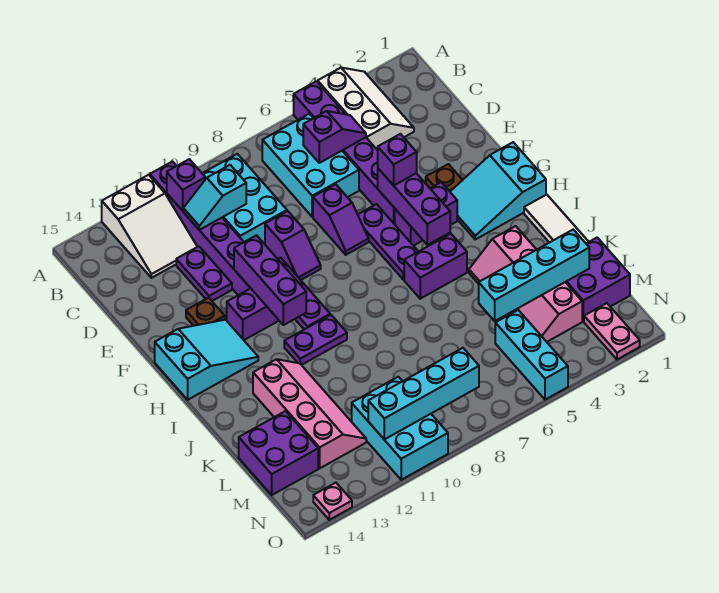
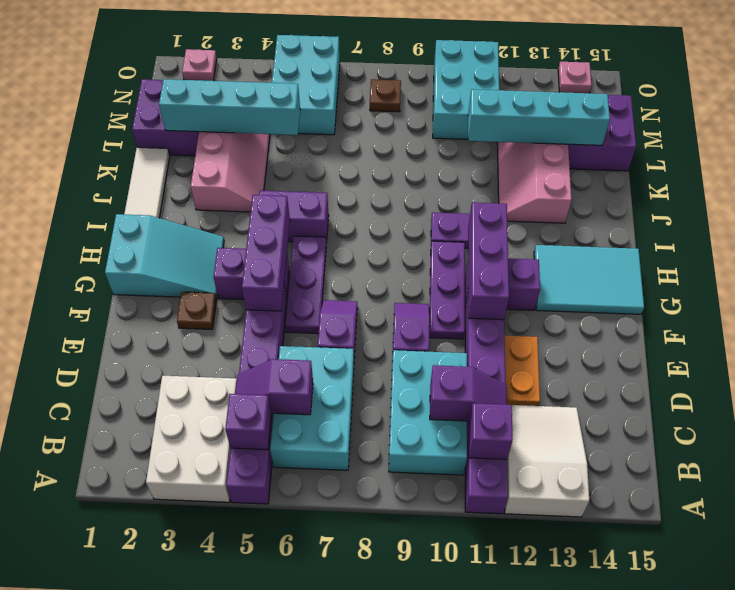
white 2x3 slope [318,68,414,150] -> white 2x3 brick [146,376,237,502]
cyan 1x2 slope [183,165,246,230] -> purple 1x2 slope [430,365,507,421]
purple 1x2 plate [176,246,232,301] -> orange 1x2 plate [504,336,540,406]
purple 1x1 brick [378,134,417,185] -> purple 1x1 brick moved to [225,394,272,450]
brown 1x1 plate [186,298,225,326] -> brown 1x1 plate moved to [370,79,401,112]
cyan 2x3 slope [155,320,258,400] -> cyan 2x3 tile [534,245,644,314]
cyan 1x3 brick [495,310,568,400] -> cyan 2x3 brick [272,35,340,135]
pink 1x2 plate [584,303,640,360] -> pink 1x1 plate [182,49,217,81]
cyan 1x4 brick [368,348,479,439] -> cyan 1x4 brick moved to [468,89,610,145]

